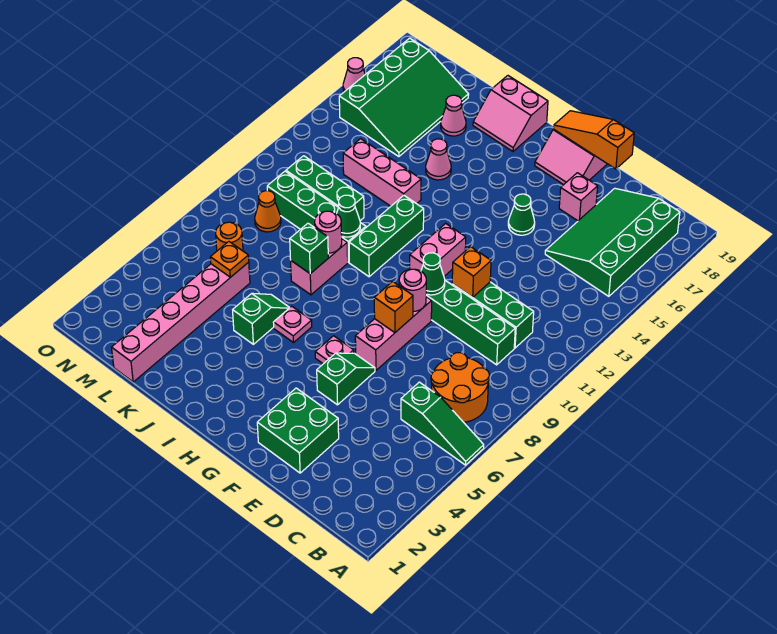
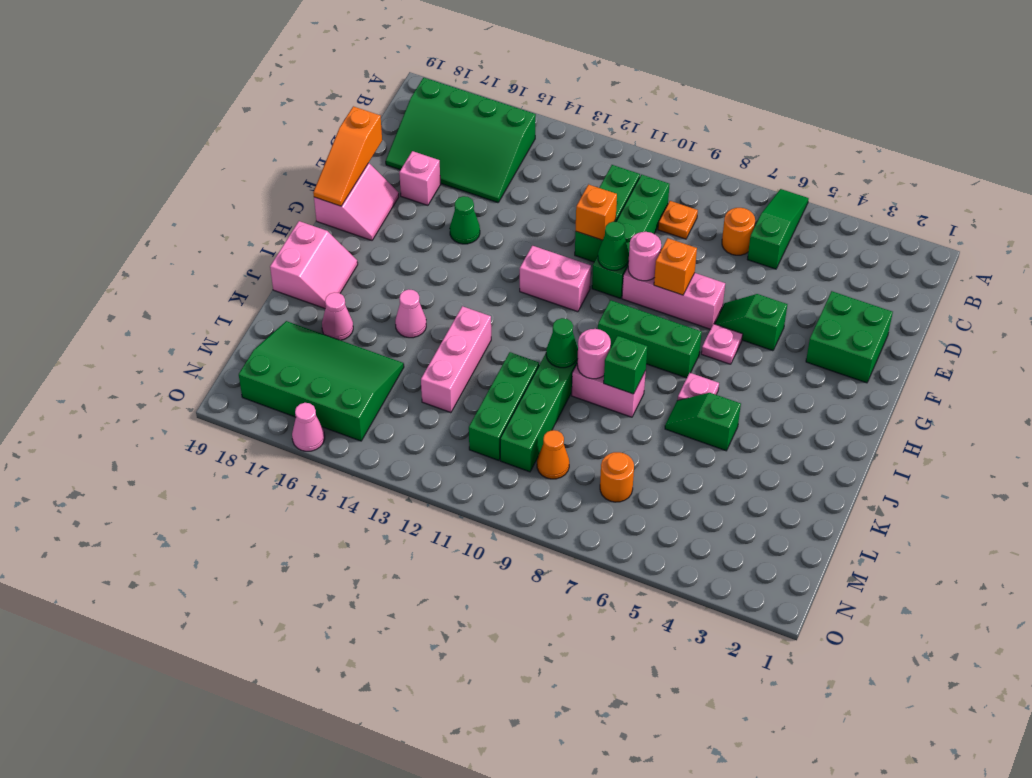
orange 2x2 round brick [431,353,489,422] -> orange 1x1 round brick [722,208,755,255]
green 1x3 brick [349,196,424,277] -> green 1x3 brick moved to [598,300,702,378]
pink 1x6 brick [112,262,250,382] -> none
orange 1x1 plate [210,242,249,277] -> orange 1x1 plate moved to [658,201,698,239]

